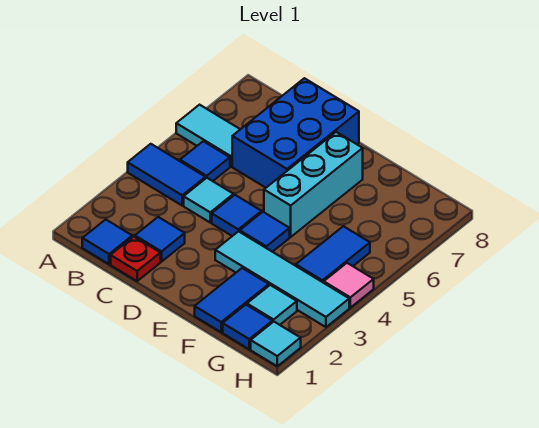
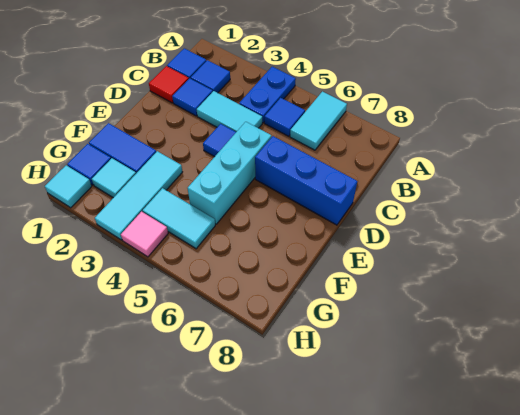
blue 1x2 tile [128,144,205,205] -> blue 1x2 plate [239,67,296,123]
red 1x1 plate [111,237,160,281] -> red 1x1 tile [149,66,189,103]
cyan 1x1 tile [184,178,234,222] -> cyan 1x2 tile [197,91,262,132]
blue 2x3 brick [232,78,359,188] -> blue 1x3 brick [255,136,357,225]
cyan 1x4 tile [215,231,349,327] -> cyan 1x3 tile [95,151,182,240]
blue 1x1 tile [240,212,290,252] -> blue 1x1 tile moved to [191,60,230,93]
cyan 1x3 brick [264,132,363,237] -> cyan 1x3 brick turned to [188,122,271,224]
blue 1x2 tile [296,226,370,283] -> cyan 1x2 tile [143,188,215,249]

